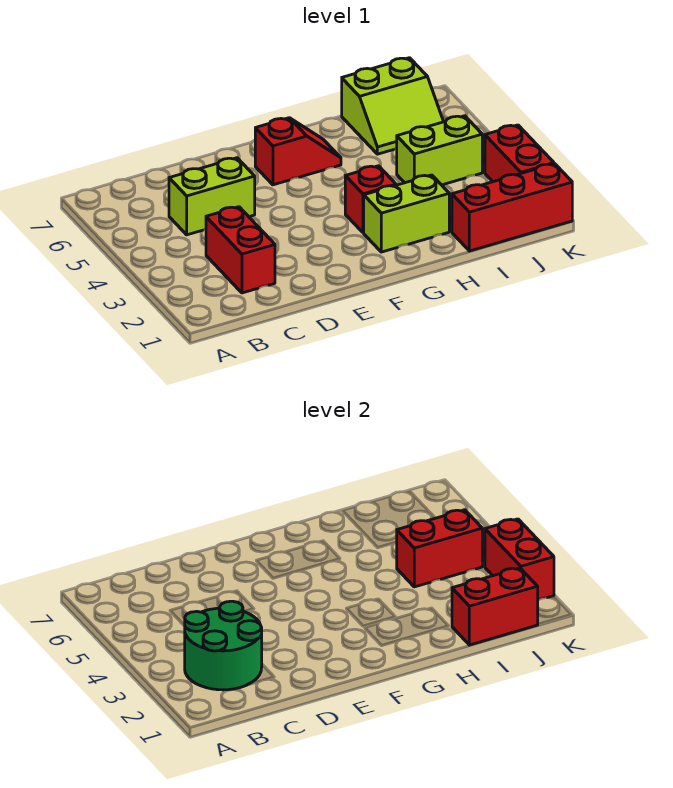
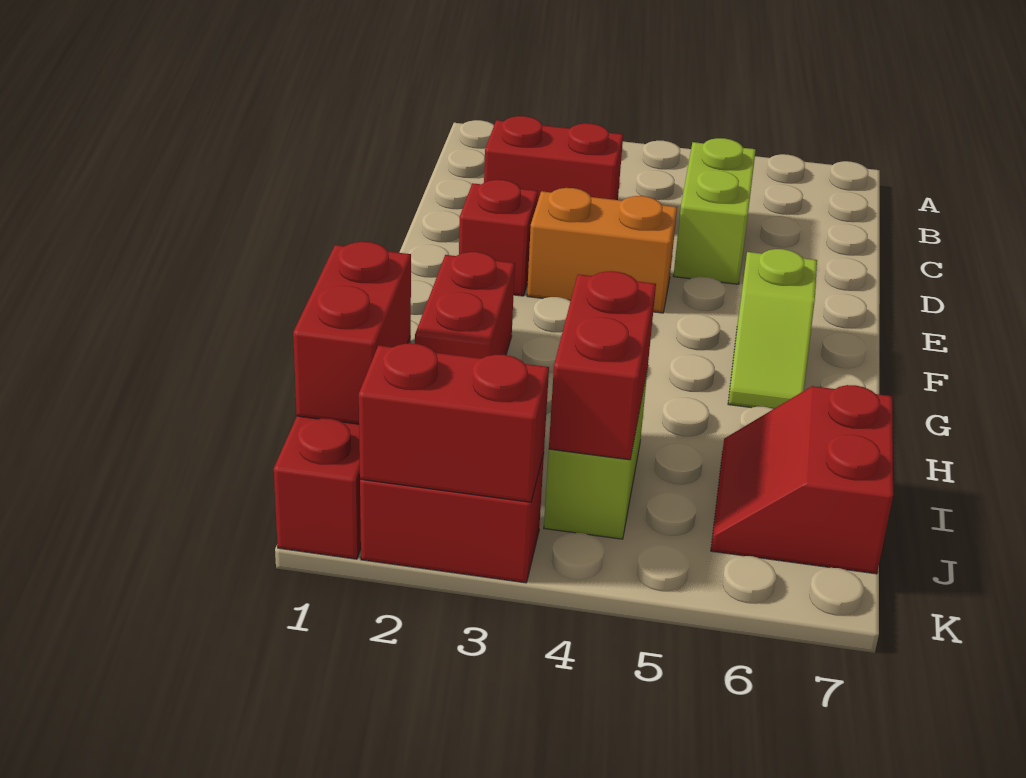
green 2x2 round brick [185,601,262,690] -> none
none -> orange 1x2 brick [527,188,677,313]
red 1x2 slope [255,118,341,185] -> lime 1x2 slope [728,249,817,409]
lime 1x2 brick [364,175,449,252] -> red 1x2 brick [415,252,515,358]
red 1x1 brick [345,166,396,233] -> red 1x1 brick moved to [459,180,538,296]
lime 2x2 slope [342,58,443,154] -> red 2x2 slope [711,385,893,574]

